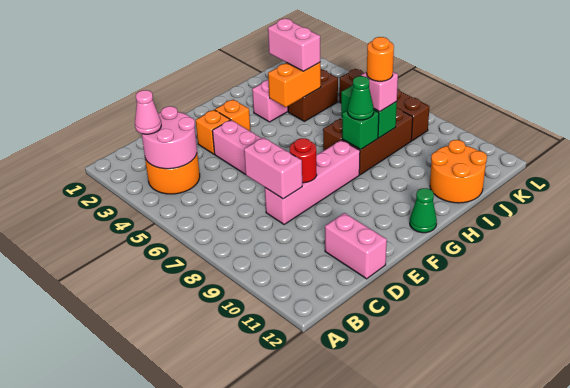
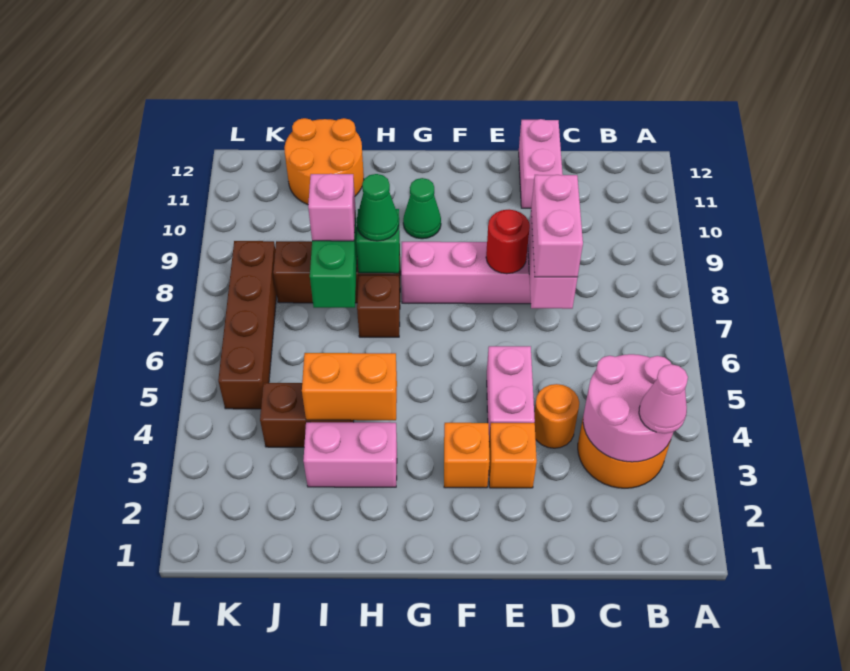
green 1x1 cone [410,188,437,233] -> green 1x1 cone moved to [403,178,441,239]
pink 1x2 brick [268,19,320,71] -> pink 1x2 brick moved to [531,175,583,277]
orange 1x1 round brick [367,37,394,81] -> orange 1x1 round brick moved to [534,384,579,448]

